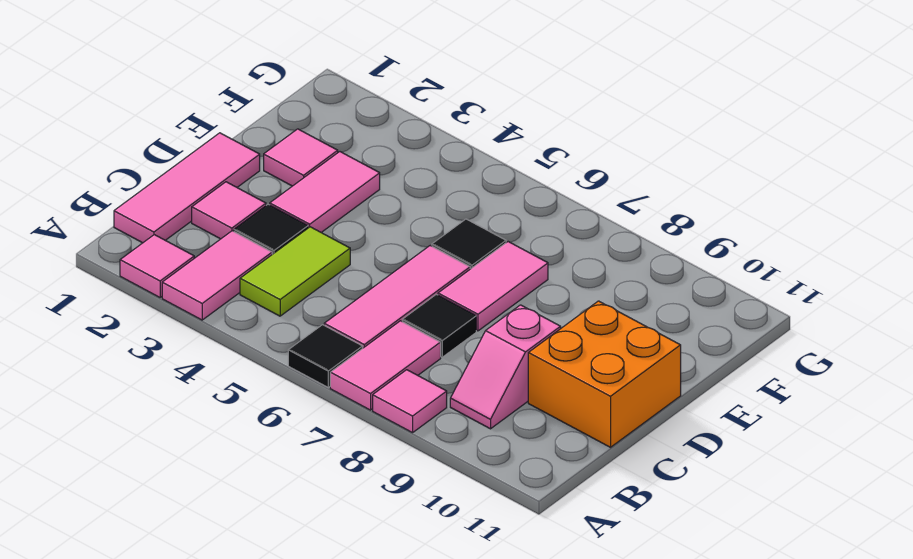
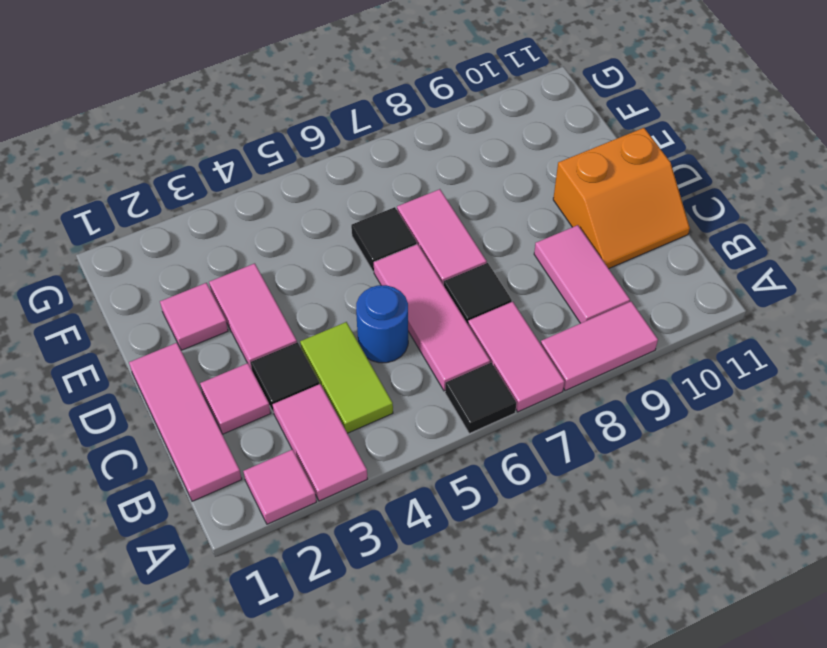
pink 1x1 tile [373,370,447,433] -> pink 1x2 tile [541,301,658,391]
pink 1x2 slope [450,305,561,429] -> pink 1x2 tile [534,225,630,323]
none -> blue 1x1 round brick [356,285,408,363]
orange 2x2 brick [528,301,681,447] -> orange 2x2 slope [553,128,690,268]

